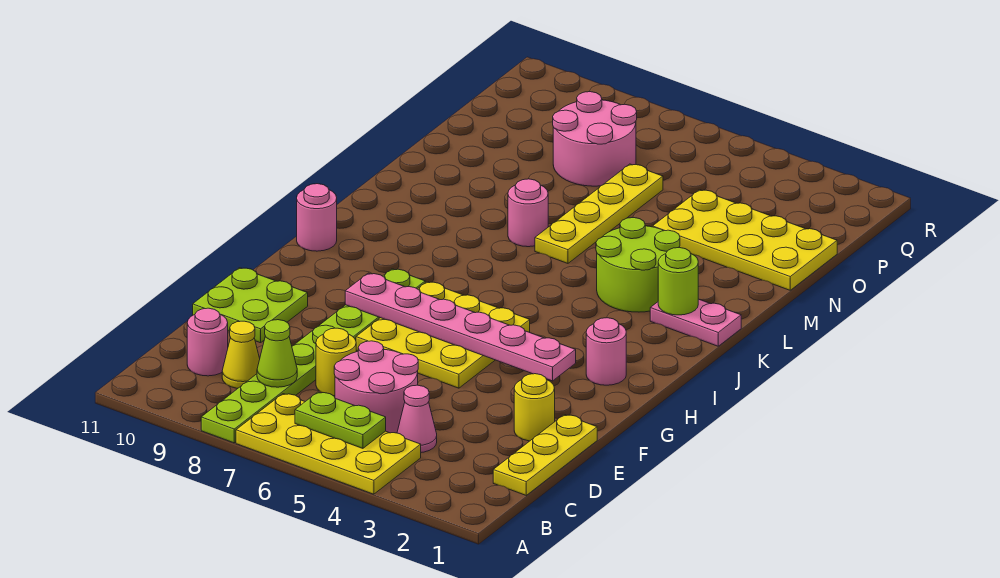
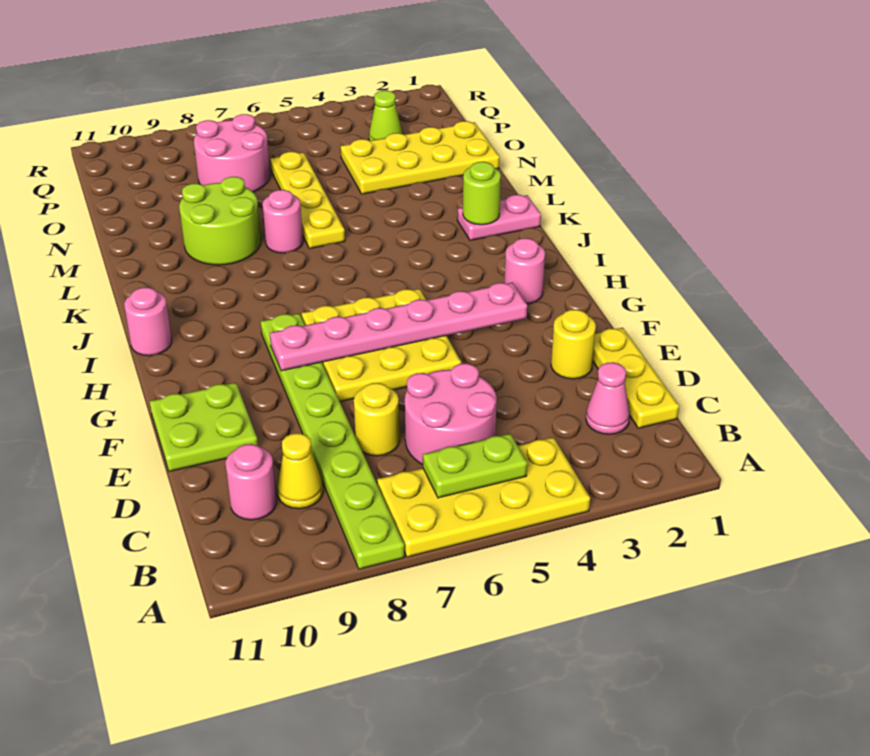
pink 1x1 cone [397,385,437,452] -> pink 1x1 cone moved to [586,362,630,434]
lime 1x1 cone [257,320,297,387] -> lime 1x1 cone moved to [369,91,403,141]
lime 2x2 round brick [596,218,680,312] -> lime 2x2 round brick moved to [179,177,261,265]

